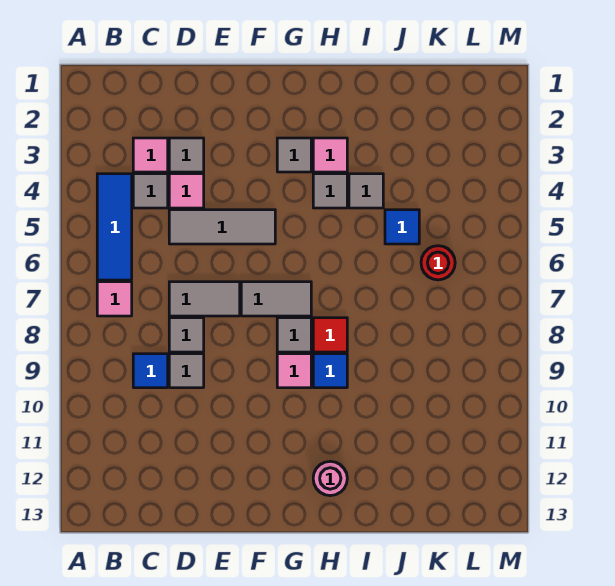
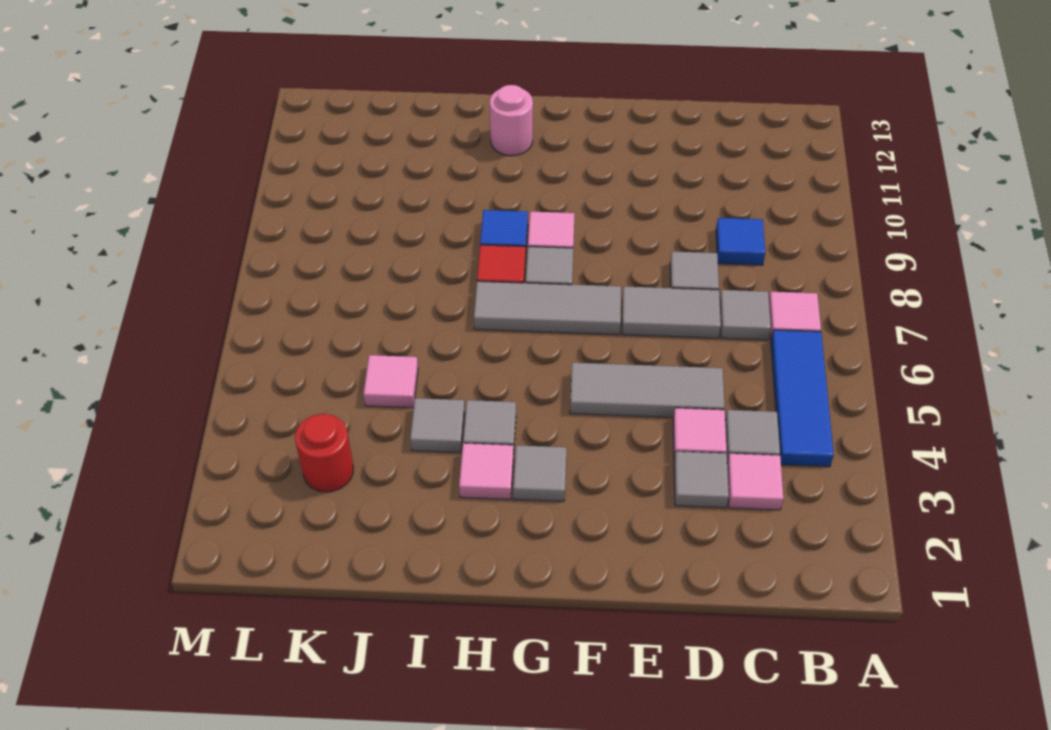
grey 1x1 tile [169,354,204,388] -> grey 1x1 tile moved to [720,290,771,340]
grey 1x2 tile [241,282,311,316] -> grey 1x3 tile [474,281,621,335]
blue 1x1 tile [385,210,419,244] -> pink 1x1 tile [363,355,418,408]
red 1x1 round brick [421,246,455,280] -> red 1x1 round brick moved to [295,414,353,492]

